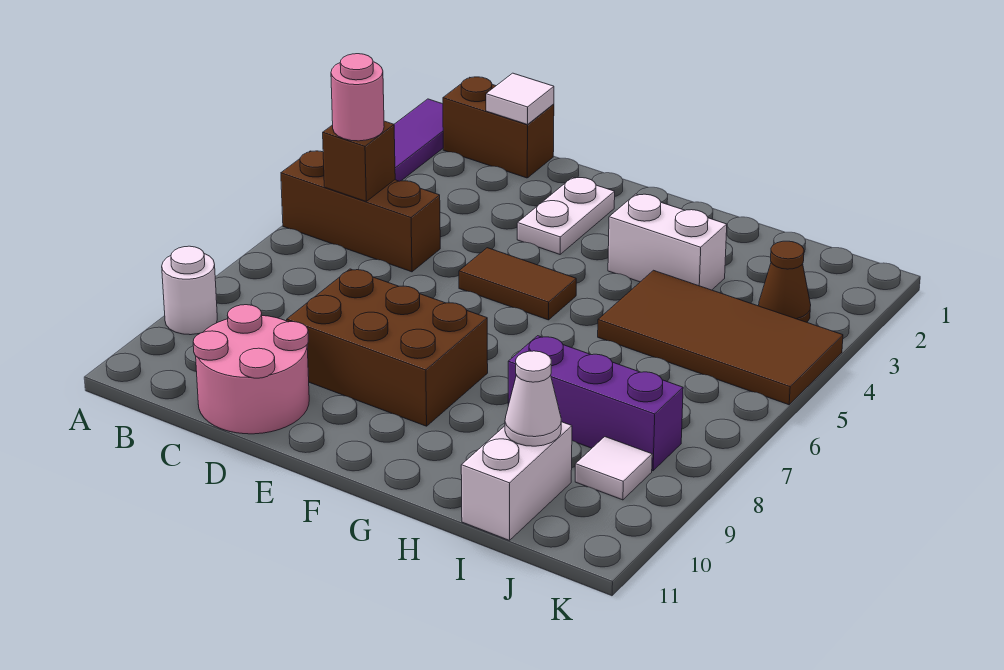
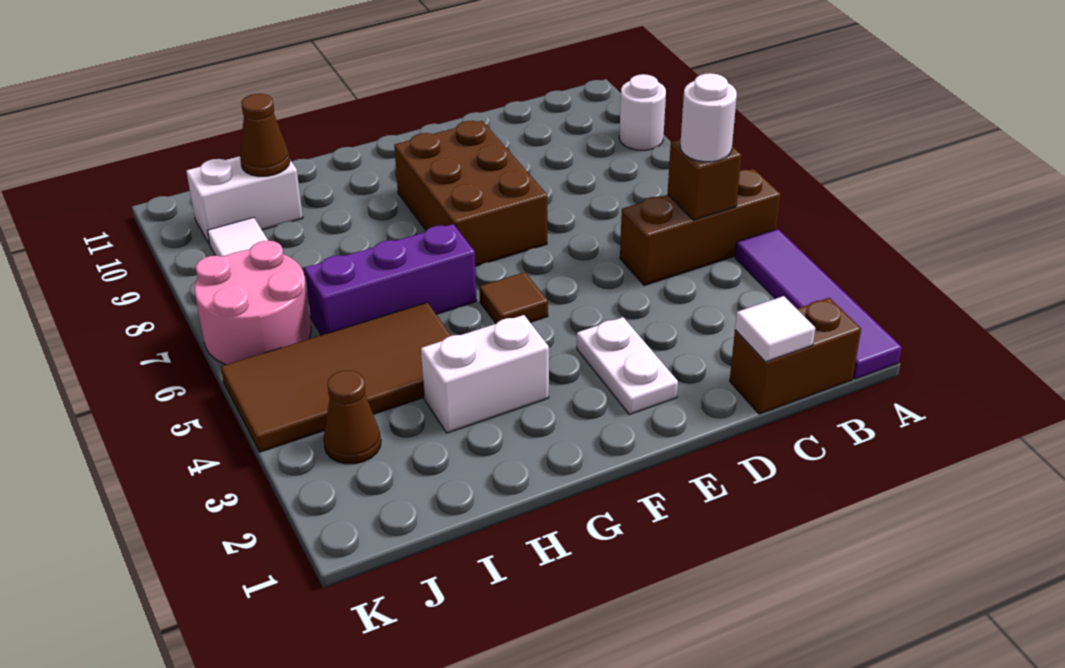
pink 1x1 round brick [331,54,384,141] -> white 1x1 round brick [680,73,737,162]
pink 2x2 round brick [193,305,309,434] -> pink 2x2 round brick moved to [194,241,311,365]
brown 2x3 brick [287,269,488,426] -> brown 2x3 brick turned to [394,121,547,266]
brown 1x2 tile [459,248,576,320] -> brown 1x1 tile [479,272,548,323]
purple 1x3 brick [508,336,683,471] -> purple 1x3 brick moved to [304,224,477,335]
white 1x2 brick [461,422,572,540] -> white 1x2 brick turned to [186,156,303,244]
white 1x1 cone [505,351,561,446] -> brown 1x1 cone [240,94,290,176]

